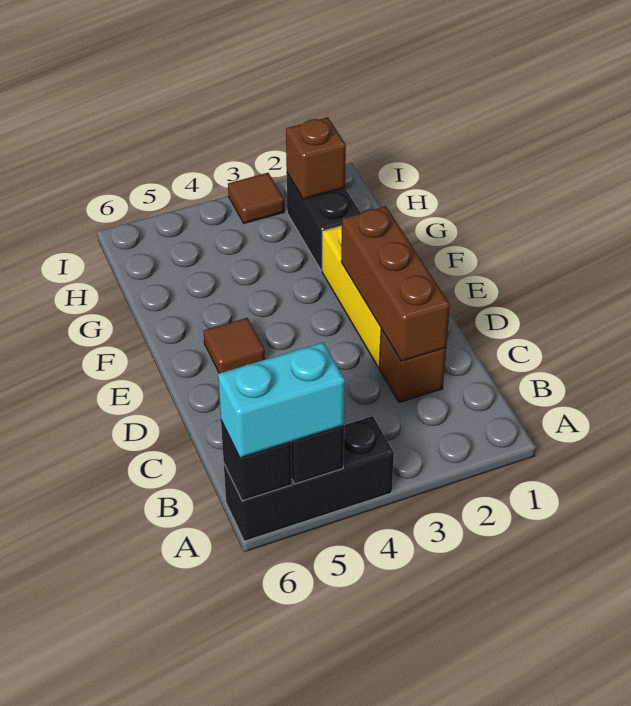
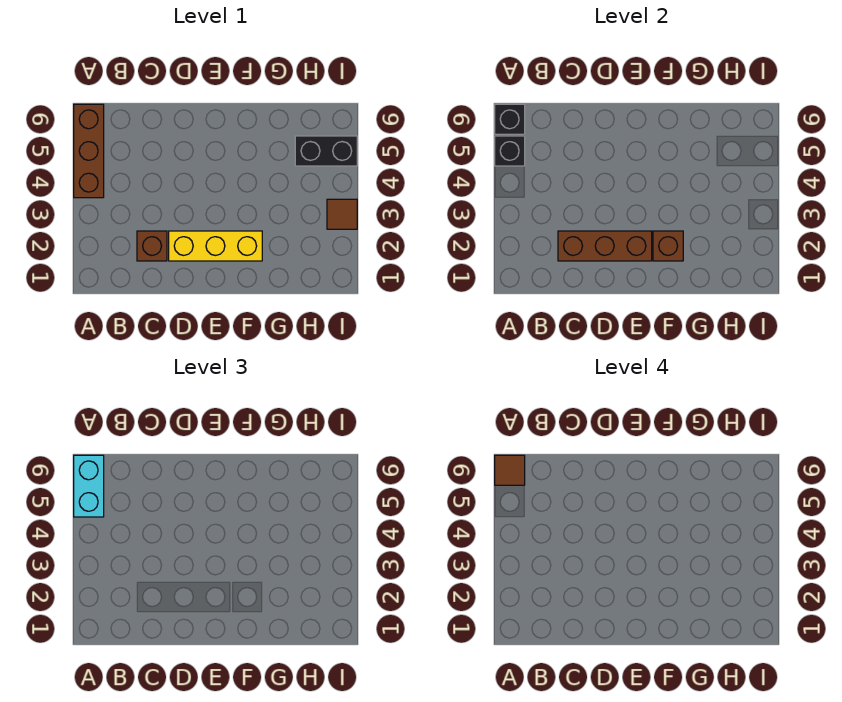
black 1x3 brick [224,416,394,541] -> brown 1x3 brick [74,104,104,198]
brown 1x1 tile [203,318,265,373] -> brown 1x1 tile moved to [495,455,525,485]
black 1x2 brick [287,173,360,271] -> black 1x2 brick moved to [295,136,357,166]
brown 1x1 brick [286,117,346,199] -> brown 1x1 brick moved to [653,231,683,261]

